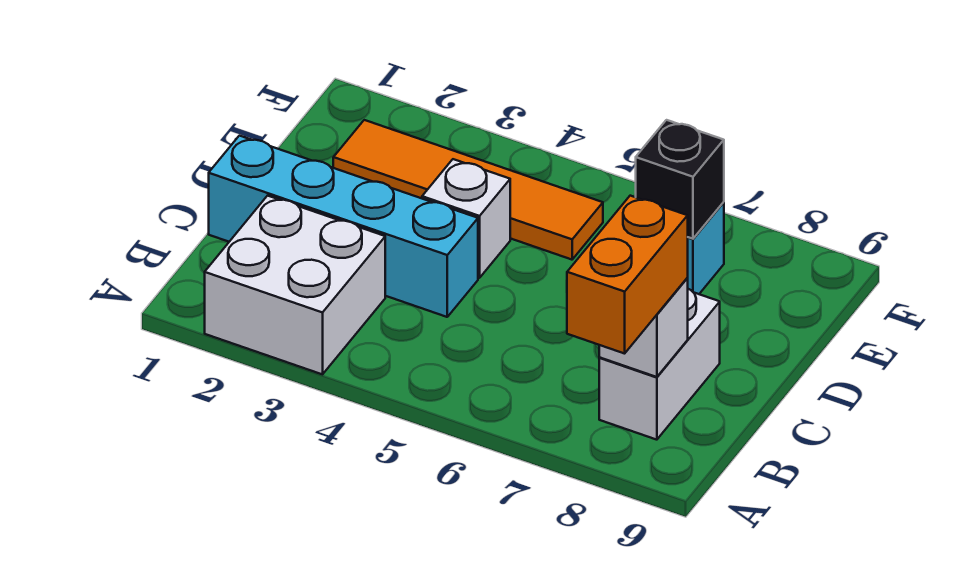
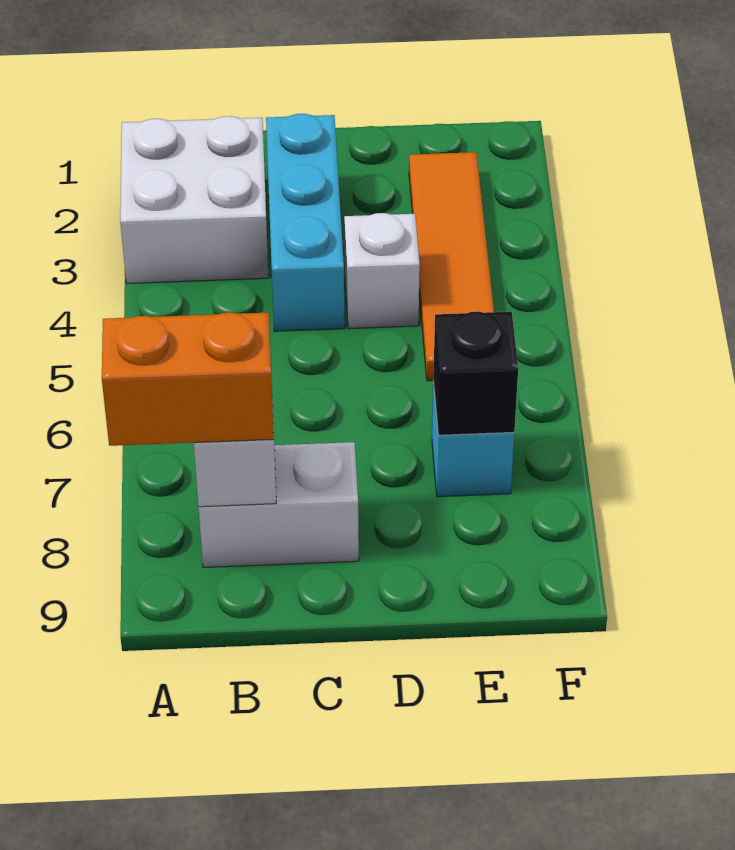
cyan 1x4 brick [209,136,478,317] -> cyan 1x3 brick [266,114,345,331]

